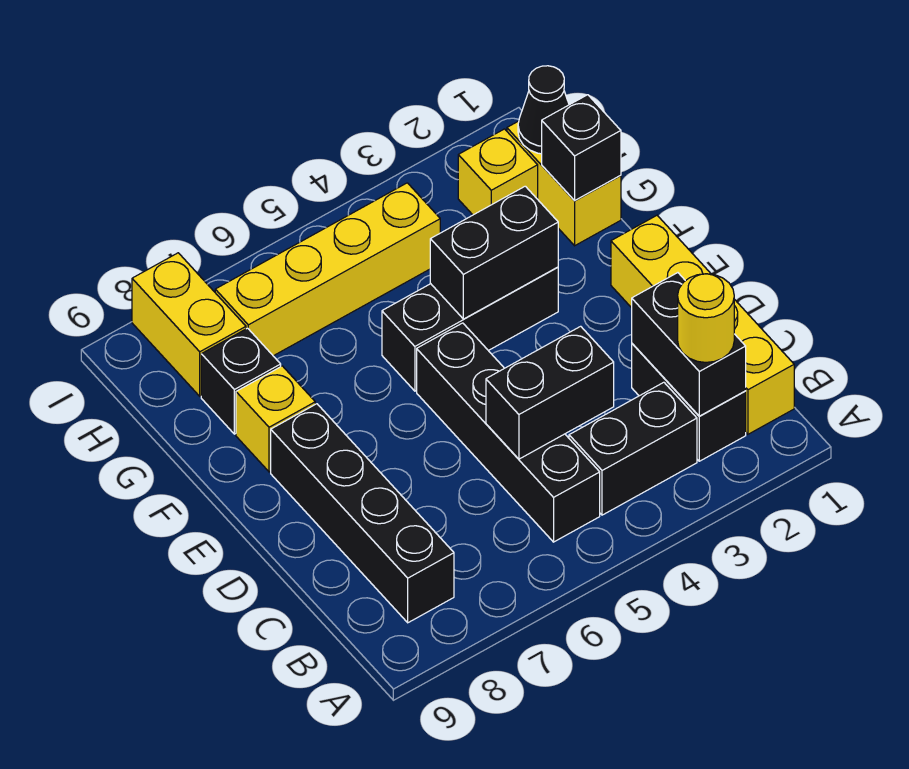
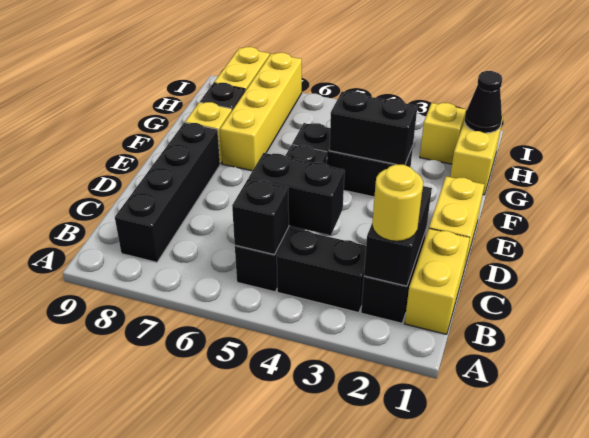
black 1x1 brick [542,95,621,201] -> black 1x1 brick moved to [232,179,289,255]
yellow 1x4 brick [215,183,440,356] -> yellow 1x4 brick turned to [220,53,302,171]

